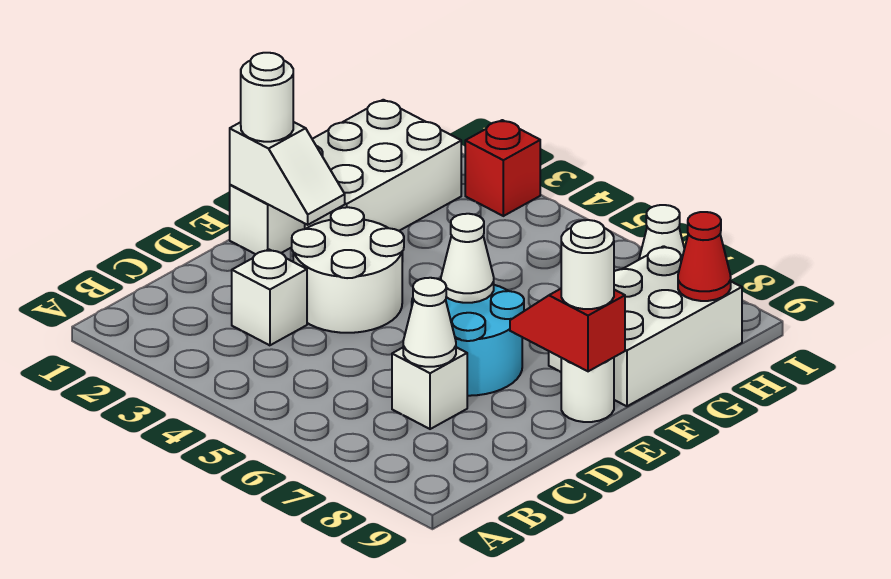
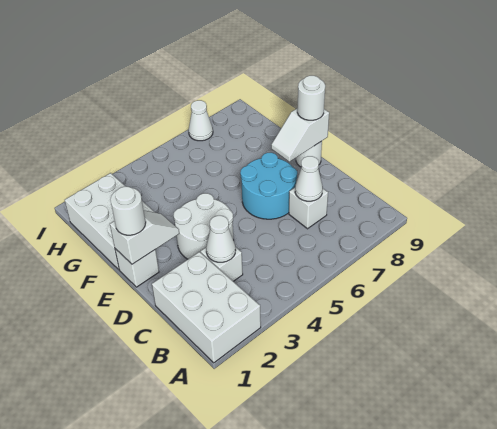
white 1x1 cone [441,214,494,303] -> white 1x1 cone moved to [206,216,236,262]
red 1x2 slope [510,289,625,371] -> white 1x2 slope [271,108,329,162]
white 2x3 brick [549,246,742,406] -> white 2x3 brick moved to [152,252,261,363]
red 1x1 cone [678,212,731,301] -> none
red 1x1 brick [465,120,540,216] -> none

